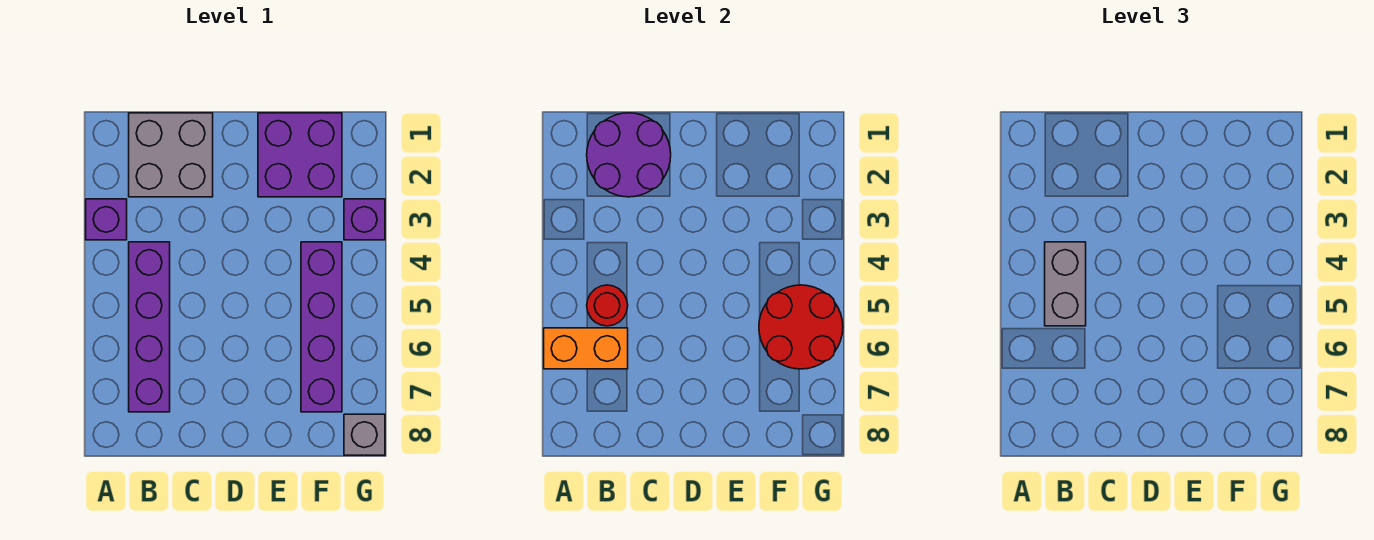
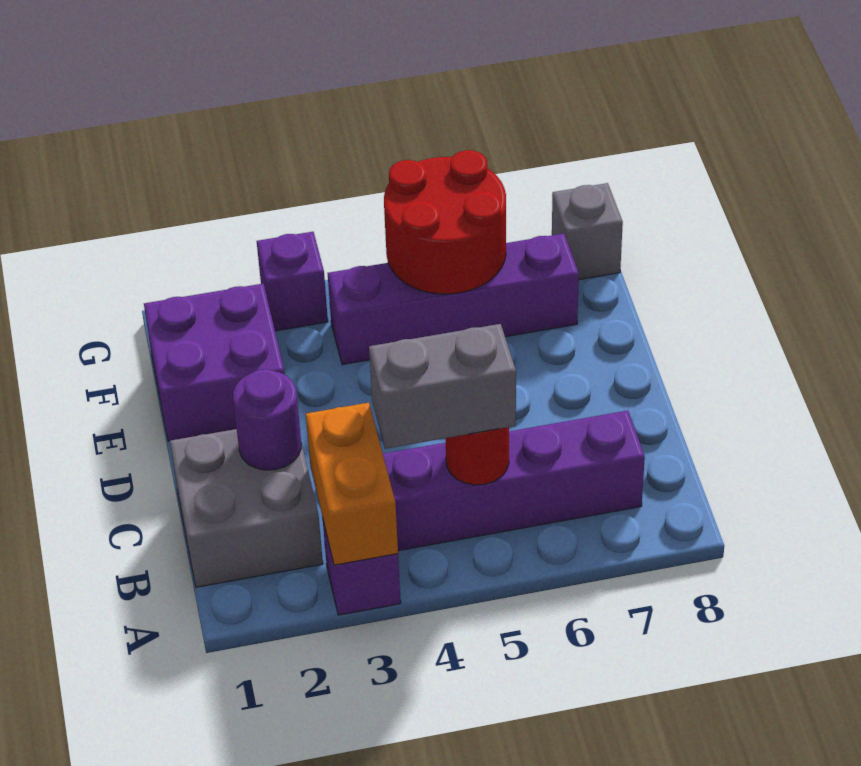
orange 1x2 brick [544,328,628,369] -> orange 1x2 brick moved to [306,403,398,565]
purple 2x2 round brick [587,113,671,197] -> purple 1x1 round brick [233,369,301,470]

